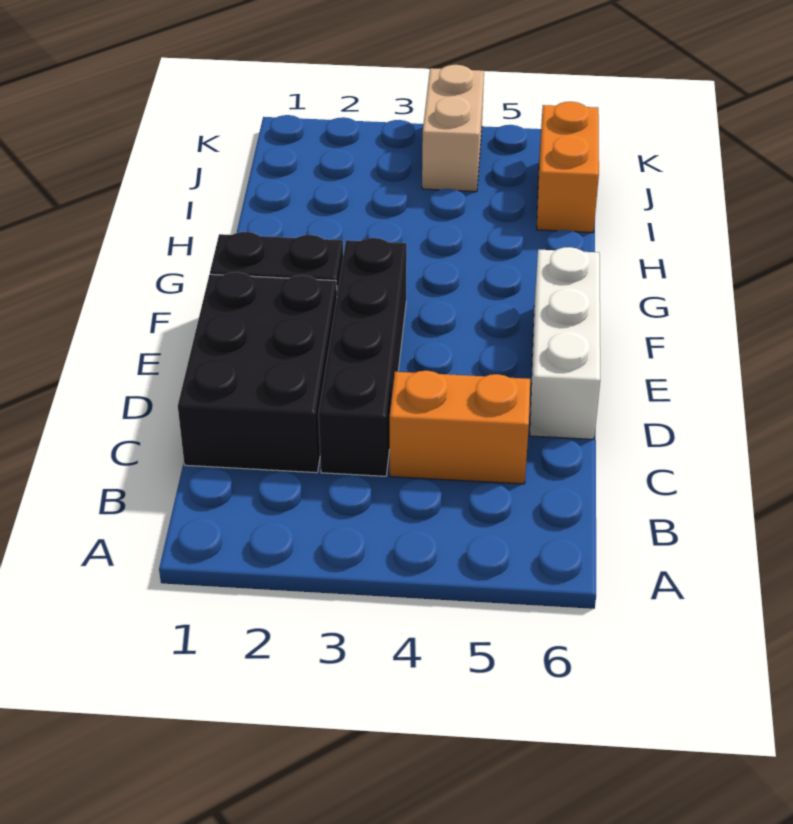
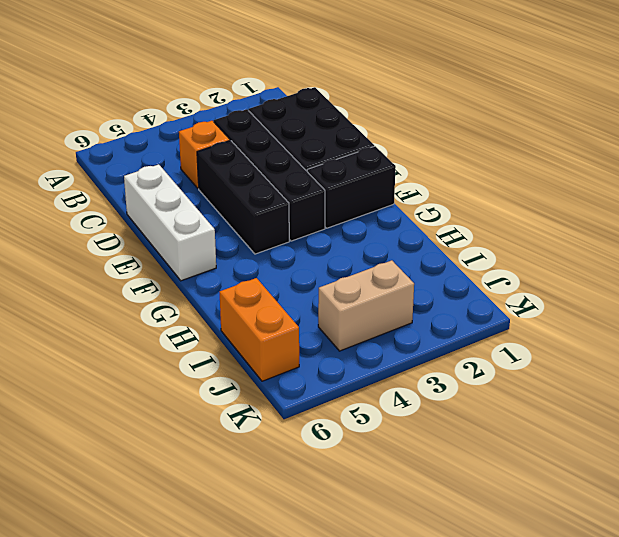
orange 1x2 brick [390,371,530,484] -> orange 1x1 brick [179,121,230,189]
none -> black 1x3 brick [197,141,289,254]
tan 1x2 brick [422,65,484,192] -> tan 1x2 brick turned to [318,260,414,351]

